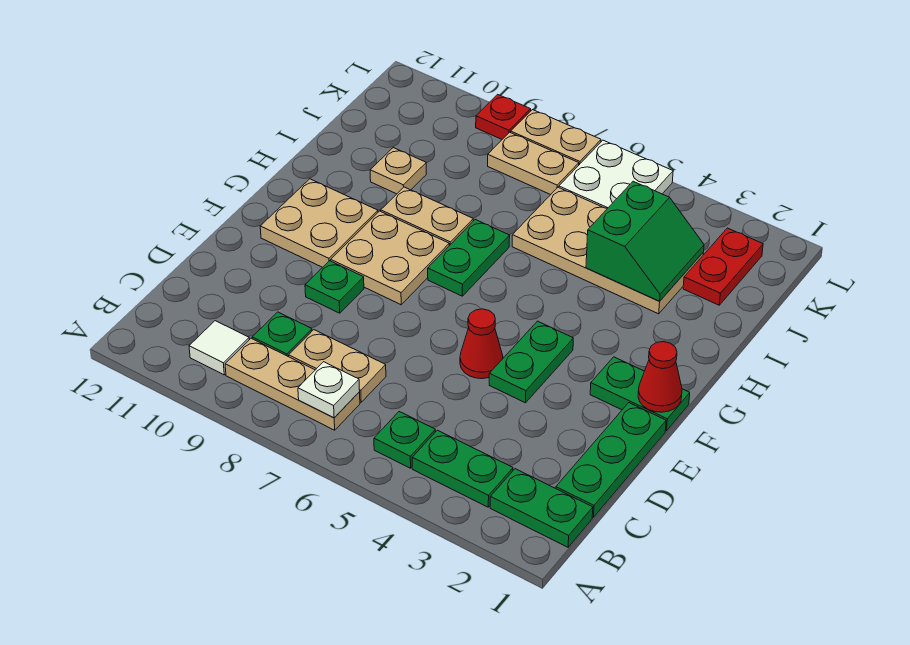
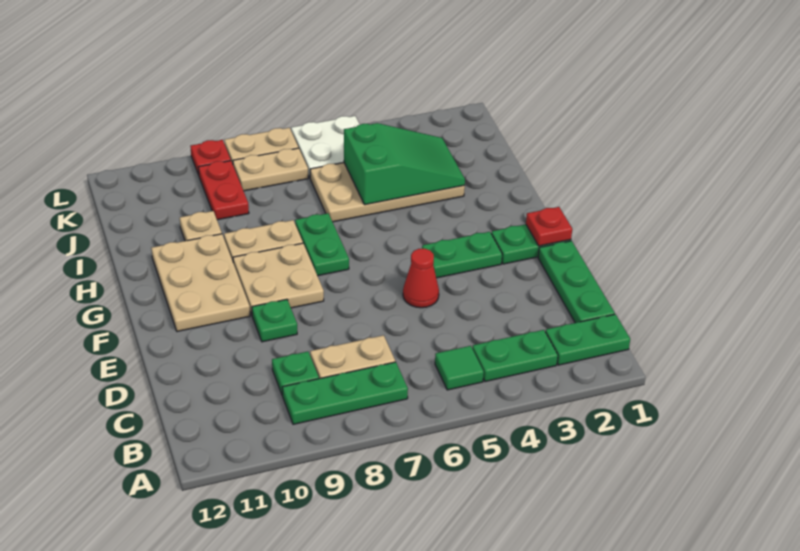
green 1x1 plate [374,412,435,468] -> green 1x1 tile [435,346,484,390]
tan 1x3 plate [225,338,360,430] -> green 1x3 plate [282,362,408,424]
white 1x1 plate [298,362,360,418] -> none
white 1x1 tile [189,321,249,375] -> none
green 1x2 plate [489,321,573,403] -> green 1x2 plate turned to [422,232,502,278]
red 1x1 cone [638,342,682,412] -> red 1x1 plate [526,207,572,246]
tan 2x2 plate [260,179,378,267] -> tan 2x3 plate [151,234,250,331]
green 2x2 slope [586,181,704,301] -> green 2x3 slope [344,123,465,205]
red 1x2 plate [683,228,763,305] -> red 1x2 plate moved to [198,161,249,220]

